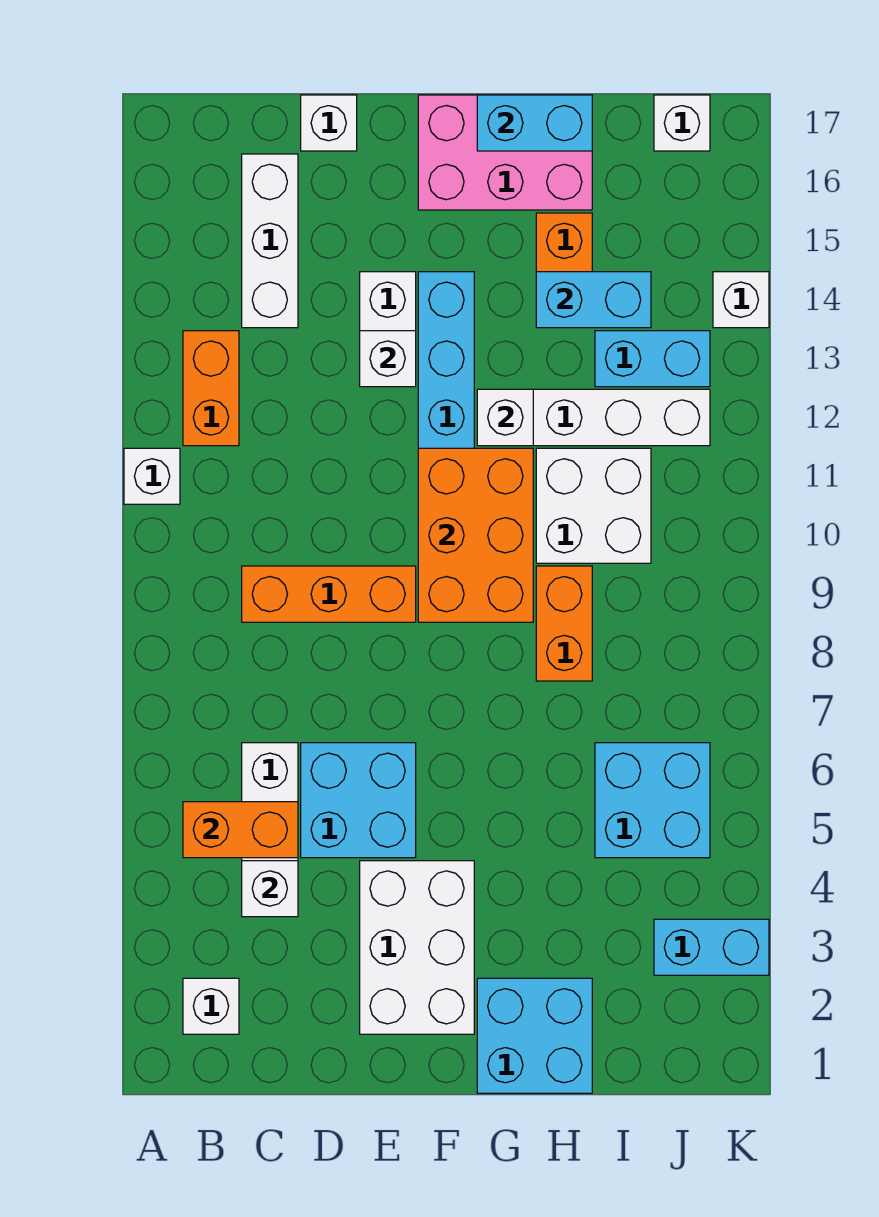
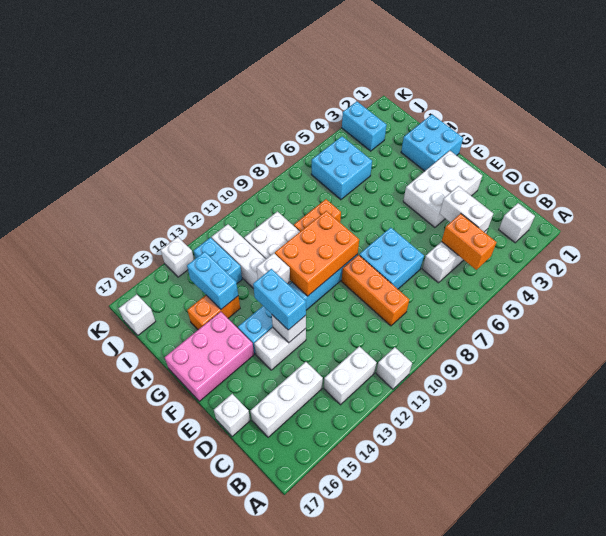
orange 1x2 brick [183,331,239,446] -> white 1x2 brick [324,346,376,405]
white 1x1 brick [242,861,298,917] -> white 1x2 brick [440,186,493,232]
cyan 2x2 brick [301,743,416,858] -> cyan 2x2 brick moved to [359,228,424,289]
pink 2x3 brick [418,95,592,210] -> pink 2x3 brick turned to [165,312,254,401]
cyan 1x2 brick [477,95,592,151] -> cyan 1x2 brick moved to [253,269,306,330]

